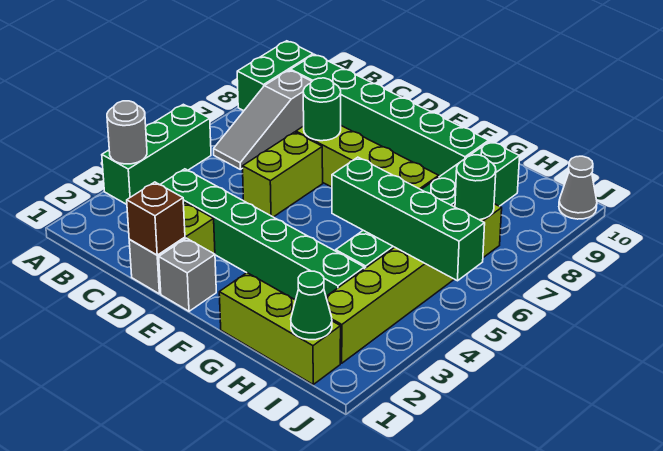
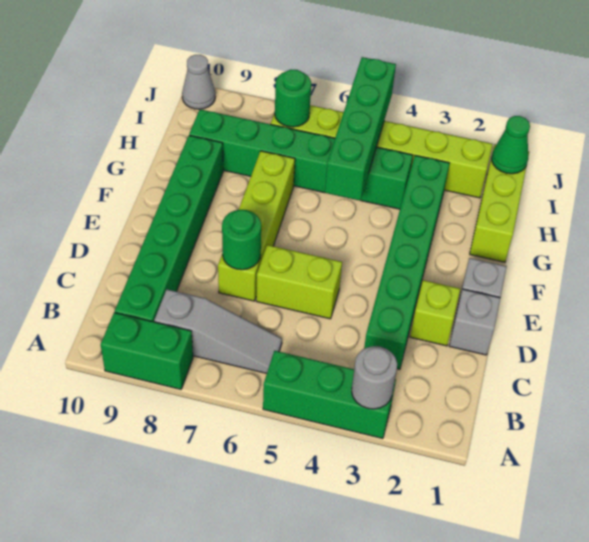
brown 1x1 brick [127,182,185,255] -> none

